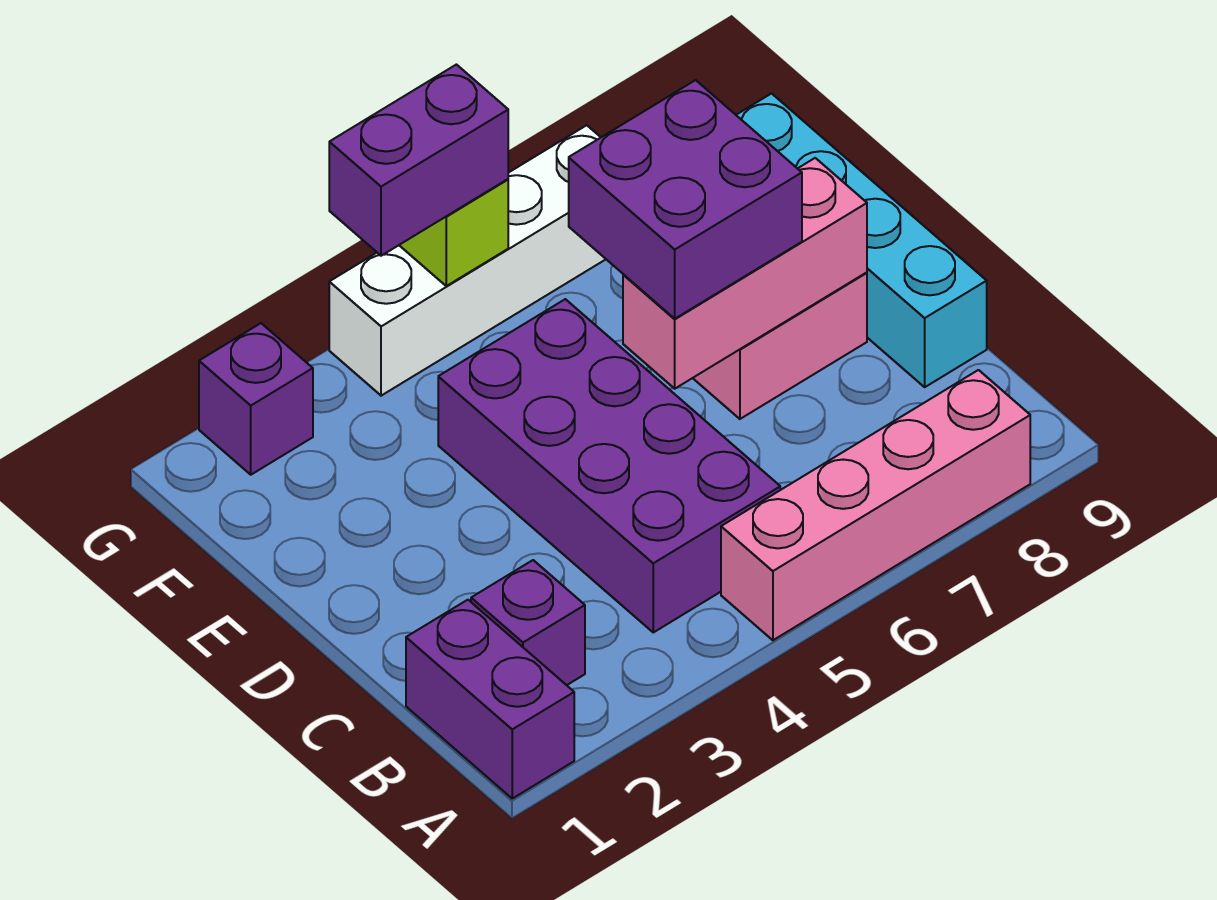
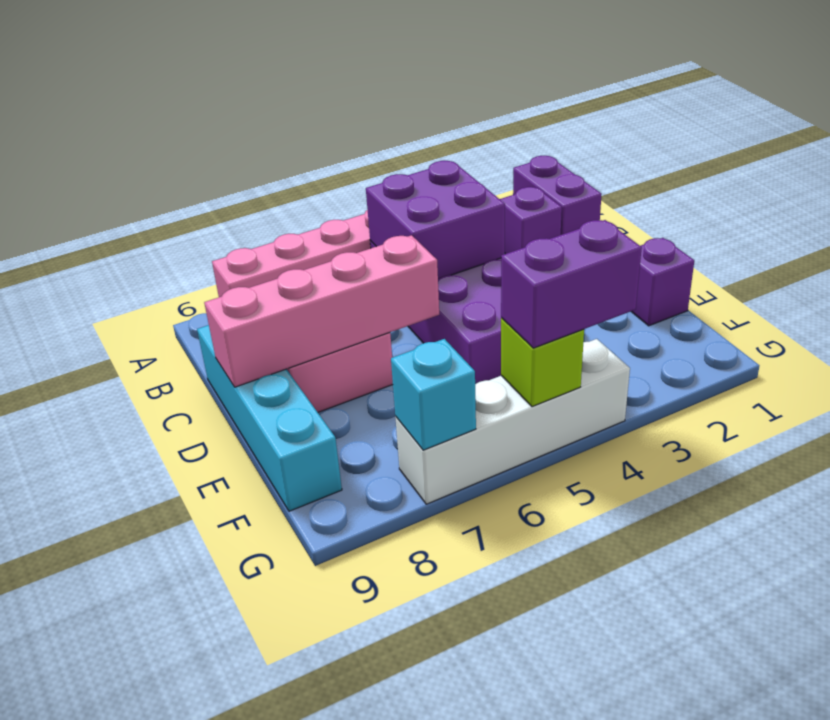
pink 1x3 brick [623,158,867,389] -> pink 1x4 brick [204,235,439,387]
purple 2x2 brick [569,80,802,319] -> purple 2x2 brick moved to [366,161,505,279]
purple 1x1 brick [199,323,313,475] -> purple 1x1 brick moved to [631,238,694,326]
none -> cyan 1x1 brick [391,339,476,450]

